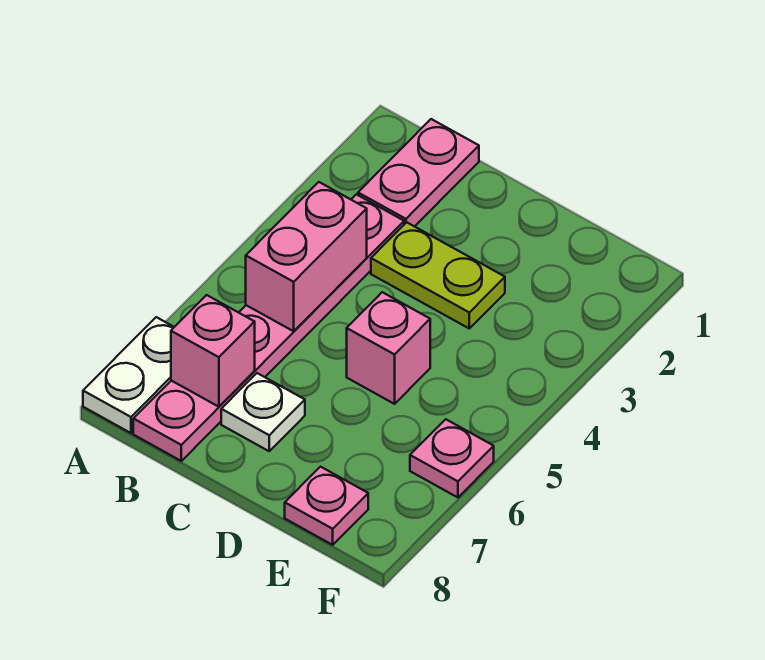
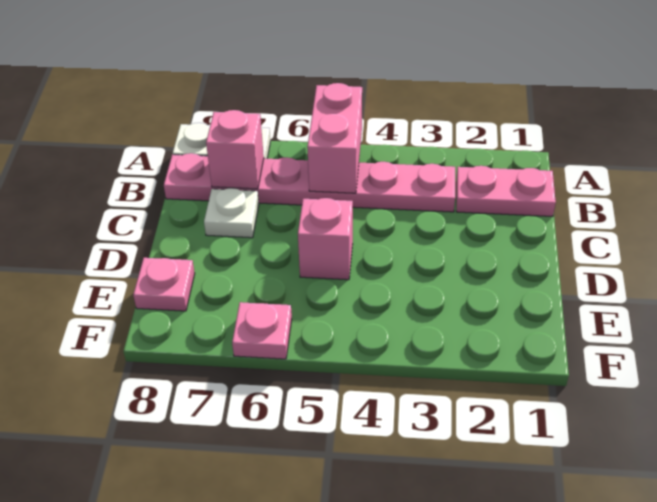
pink 1x2 brick [246,182,367,331] -> pink 1x2 brick turned to [307,83,362,193]
lime 1x2 plate [371,222,505,328] -> none

